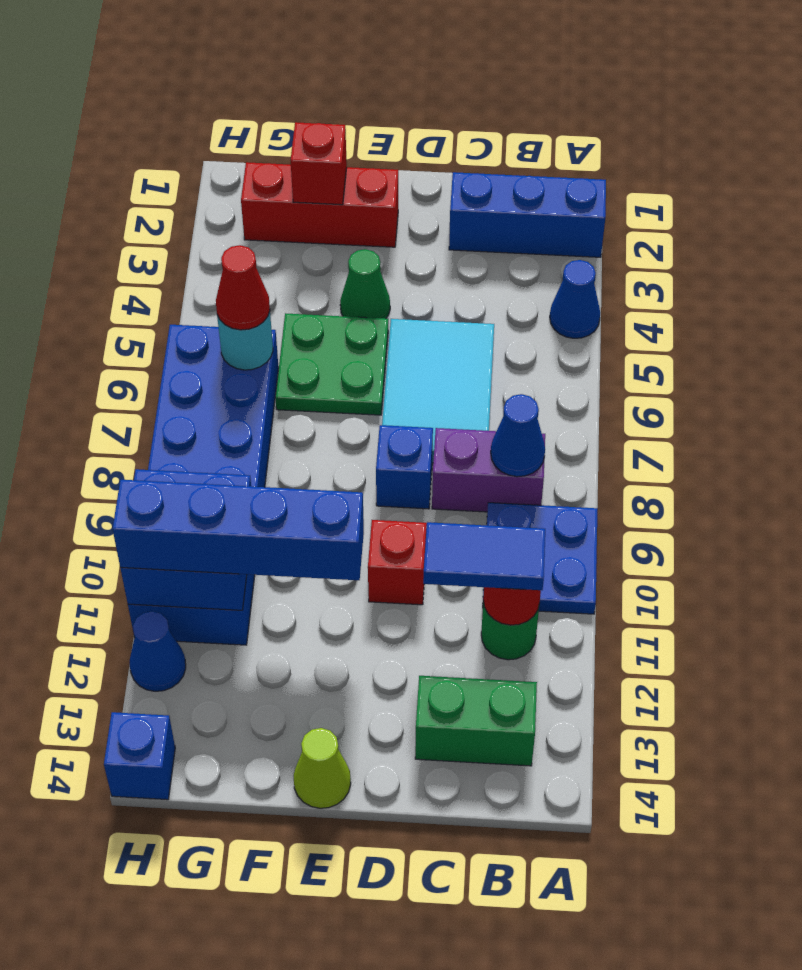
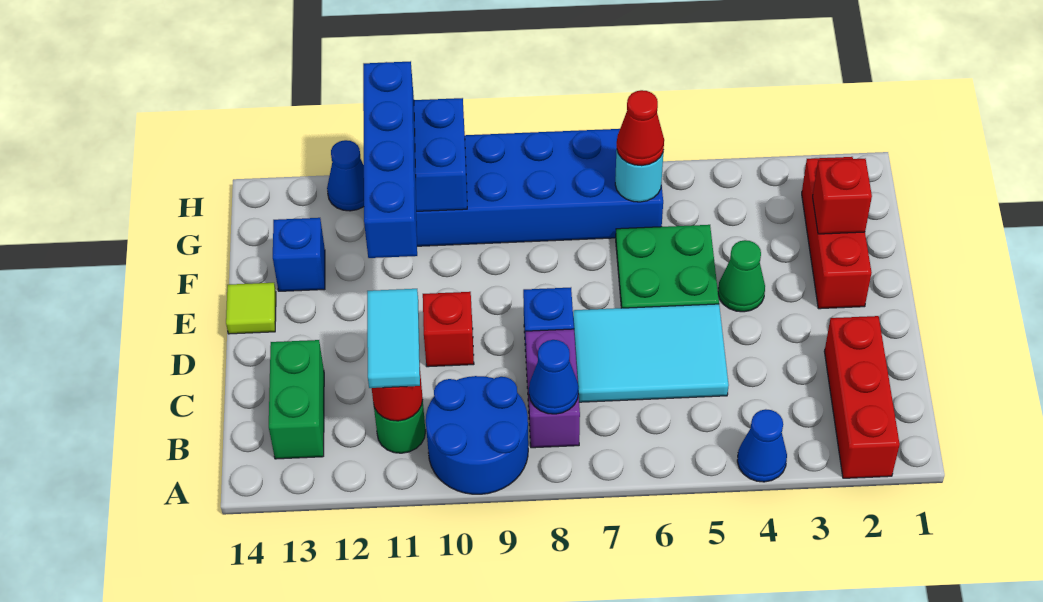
blue 1x3 brick [449,172,606,257] -> red 1x3 brick [824,316,900,478]
blue 2x2 plate [483,503,598,614] -> blue 2x2 round brick [426,376,528,494]
blue 1x2 tile [423,522,545,590] -> cyan 1x2 tile [367,289,420,388]
lime 1x1 cone [293,728,351,808] -> lime 1x1 tile [226,283,276,334]
blue 1x1 brick [104,712,175,800] -> blue 1x1 brick moved to [273,218,325,291]

